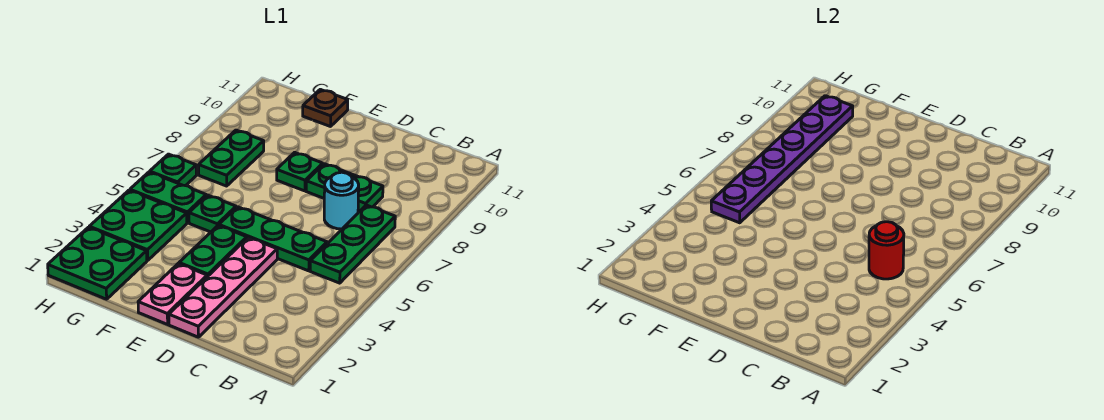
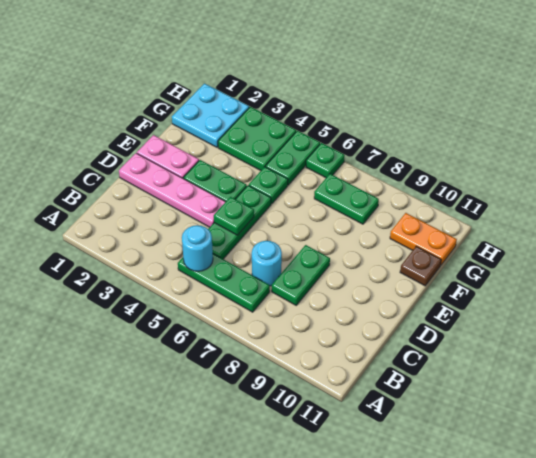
red 1x1 round brick [869,222,904,279] -> cyan 1x1 round brick [182,225,213,271]
green 1x1 plate [277,152,323,191] -> green 1x1 plate moved to [214,197,254,235]
green 2x2 plate [48,227,147,299] -> cyan 2x2 plate [172,84,249,147]
purple 1x6 plate [711,96,853,223] -> none
none -> orange 1x2 plate [390,213,457,265]

